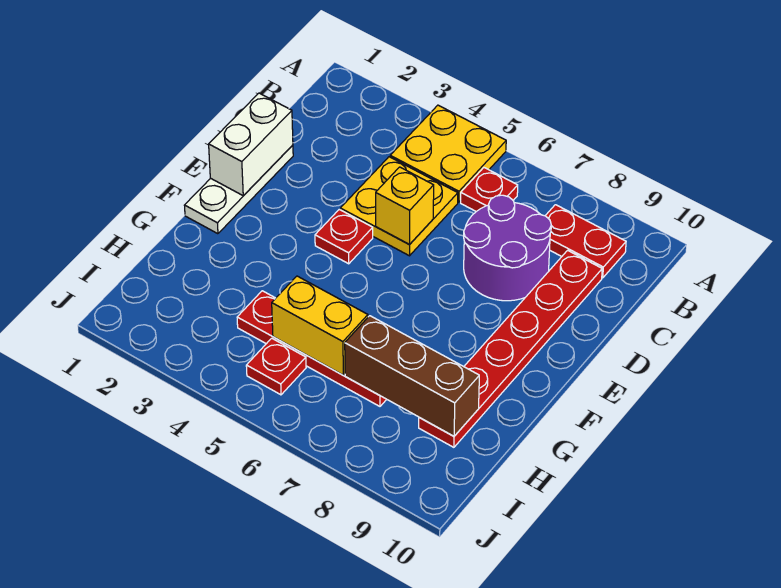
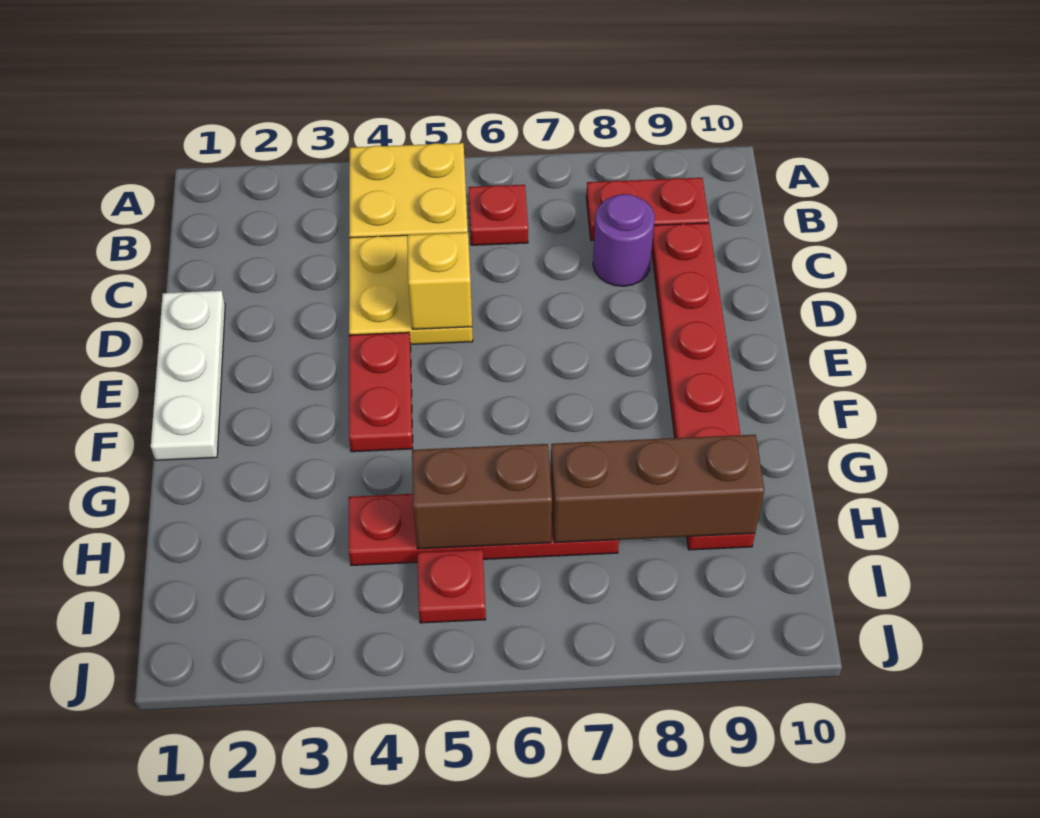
purple 2x2 round brick [464,195,551,301] -> purple 1x1 round brick [593,194,655,286]
white 1x2 brick [209,93,293,196] -> none
red 1x1 plate [315,209,373,264] -> red 1x2 plate [349,332,413,452]
yellow 1x2 brick [272,276,368,375] -> brown 1x2 brick [412,444,552,549]

